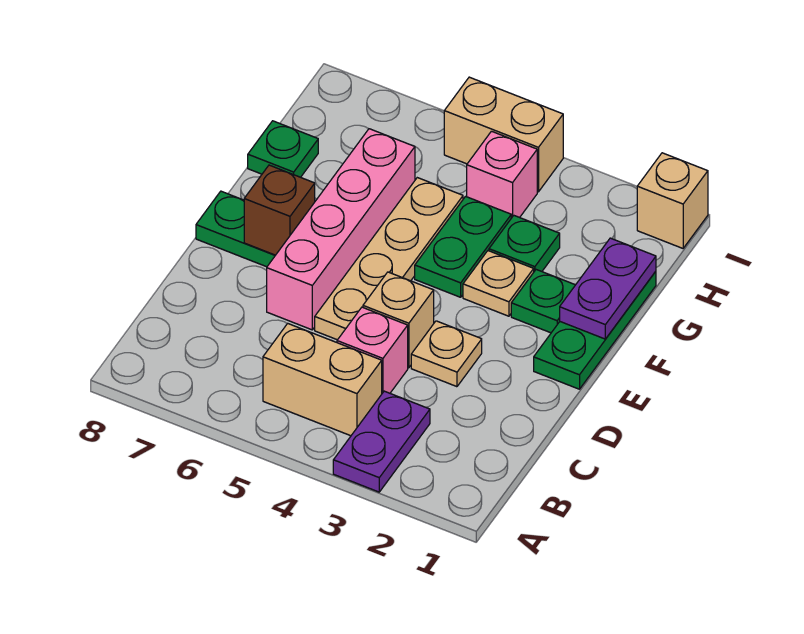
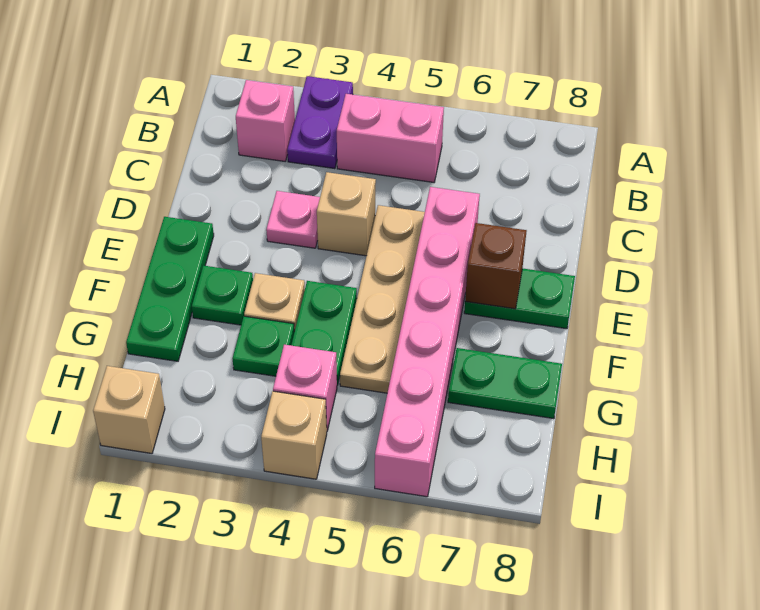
tan 1x2 brick [263,323,382,436] -> pink 1x2 brick [337,94,444,182]
pink 1x1 brick [337,307,408,393] -> pink 1x1 brick moved to [236,80,295,161]
tan 1x1 plate [411,321,482,387] -> pink 1x1 plate [266,191,320,248]
pink 1x4 brick [267,129,415,330] -> pink 1x6 brick [375,187,480,497]
purple 1x2 plate [560,238,656,339] -> none
green 1x1 plate [248,121,318,177] -> green 1x2 plate [448,348,562,419]
tan 1x2 brick [444,77,563,192] -> tan 1x1 brick [261,391,327,479]

